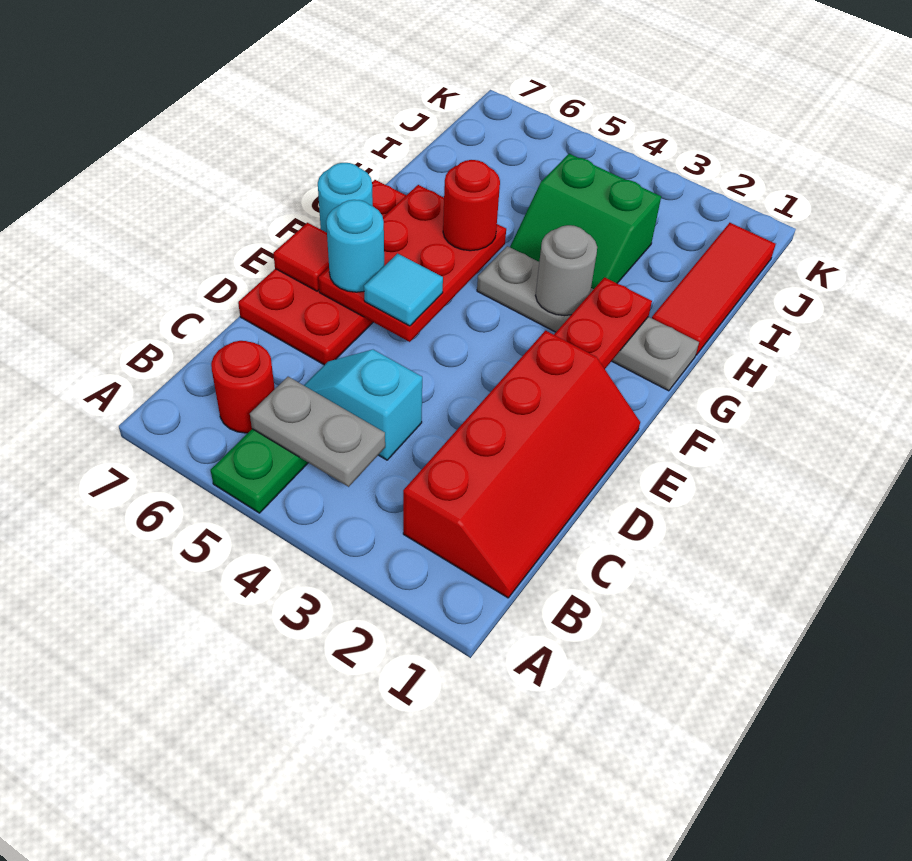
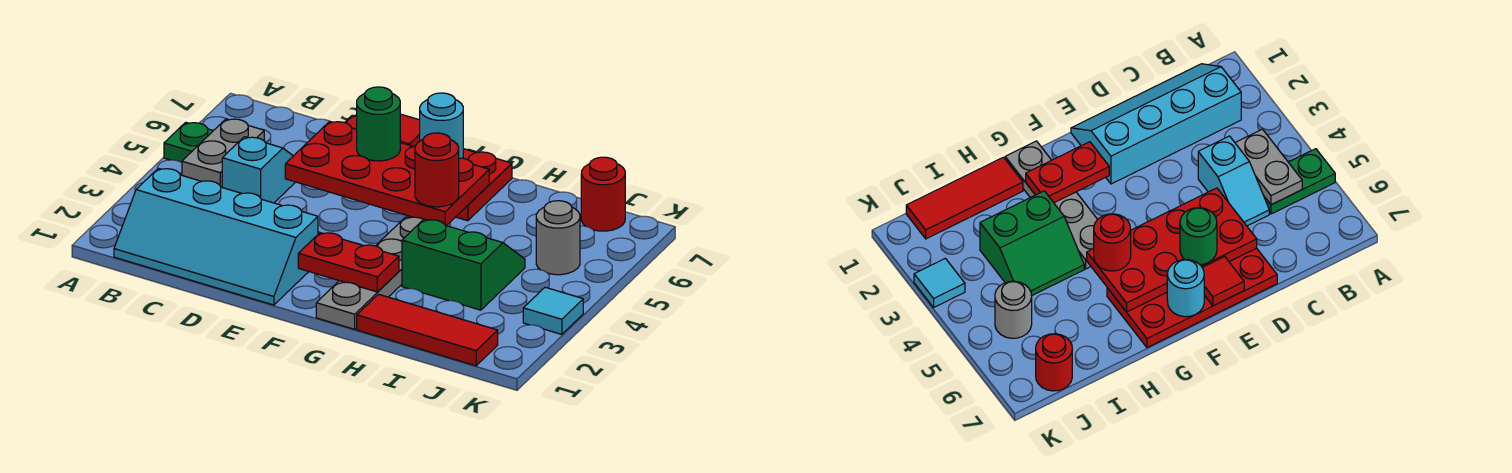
red 2x4 slope [403,331,640,598] -> cyan 2x4 slope [114,168,318,305]
red 1x1 round brick [211,341,275,433] -> red 1x1 round brick moved to [581,157,625,231]
red 2x3 plate [318,185,506,342] -> red 2x4 plate [285,121,489,226]
cyan 1x1 tile [364,254,443,326] -> cyan 1x1 tile moved to [523,287,583,334]
cyan 1x1 round brick [326,200,384,292] -> green 1x1 round brick [357,87,400,161]
grey 1x1 round brick [536,225,597,316] -> grey 1x1 round brick moved to [536,201,580,275]
green 2x2 slope [510,154,661,289] -> green 2x2 slope turned to [402,219,525,310]

